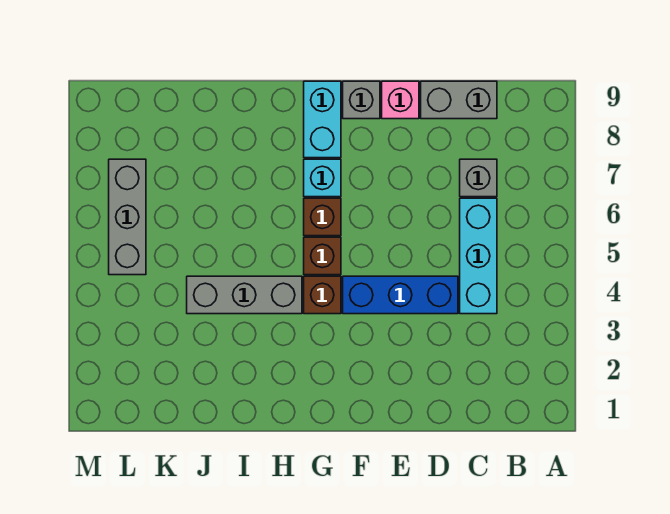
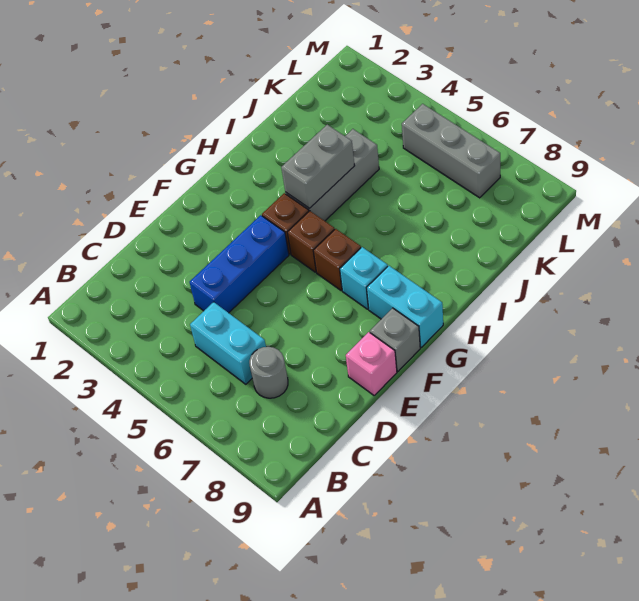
cyan 1x3 brick [460,198,497,314] -> cyan 1x2 brick [190,302,266,384]
grey 1x1 brick [460,159,497,197] -> grey 1x1 round brick [249,347,288,398]
grey 1x2 brick [421,81,497,119] -> grey 1x2 brick moved to [281,125,354,208]

